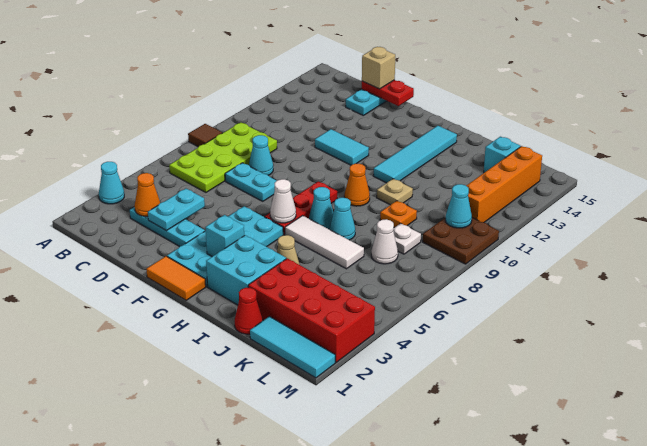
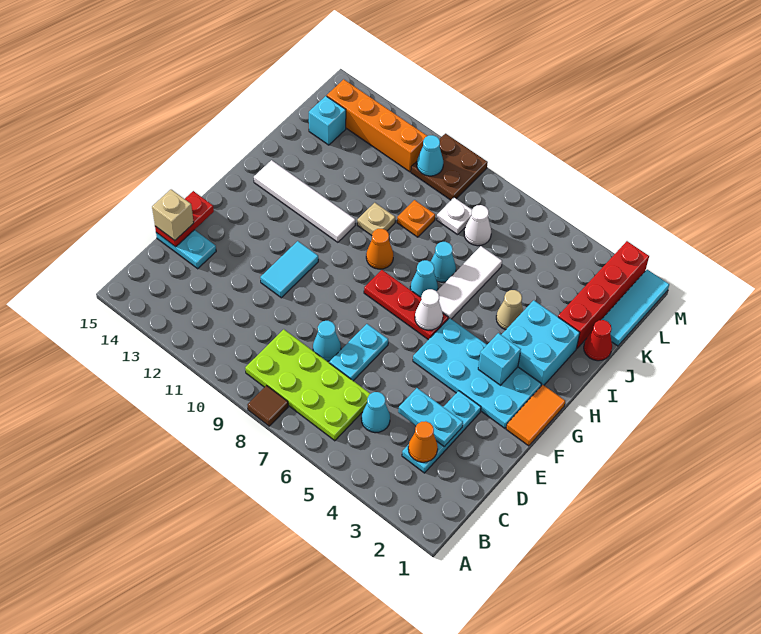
cyan 1x1 cone [99,162,124,204] -> cyan 1x1 cone moved to [361,392,390,432]
cyan 1x4 tile [373,126,457,183] -> white 1x4 tile [254,160,355,242]
red 2x4 brick [248,258,375,362] -> red 1x4 brick [558,241,649,349]

